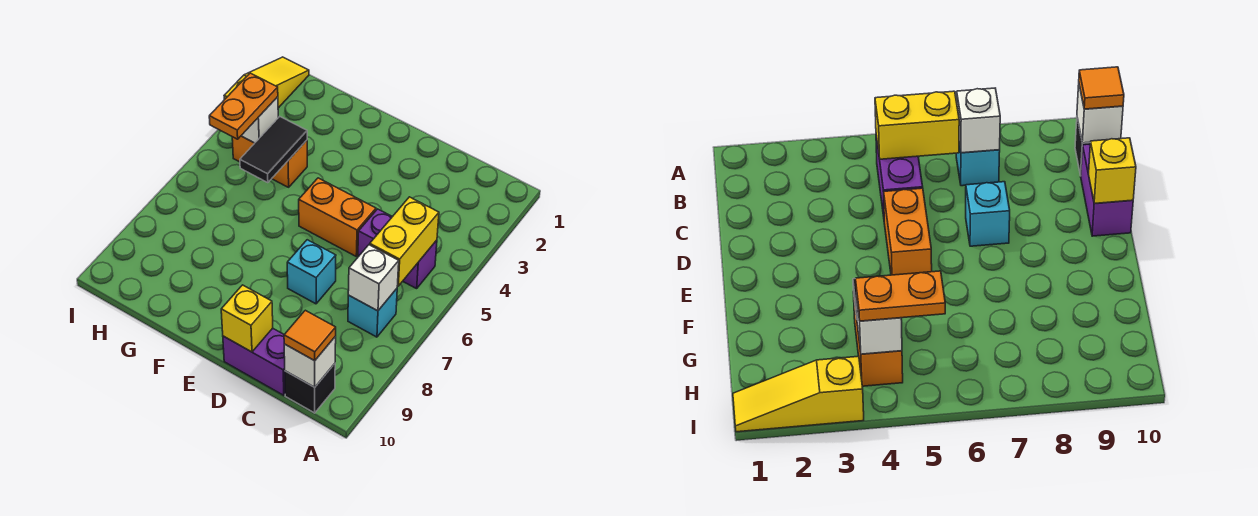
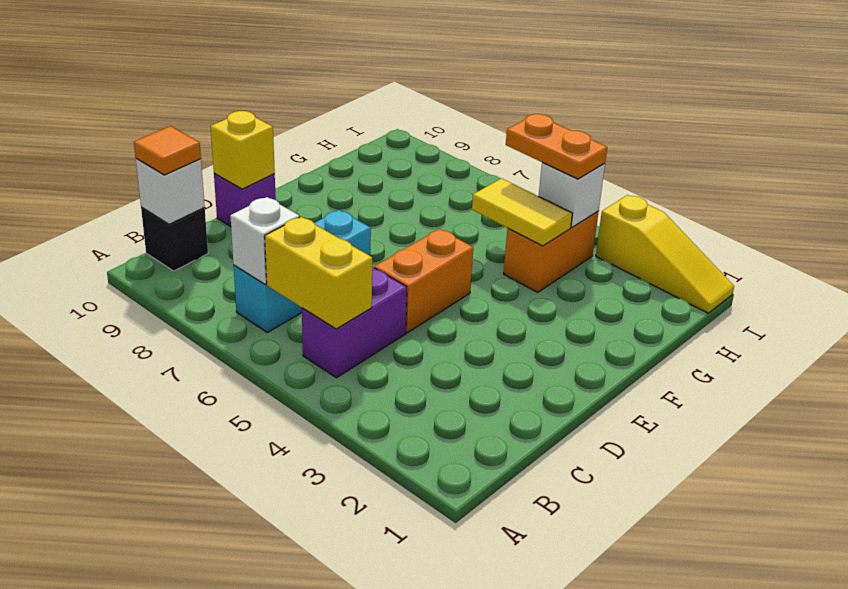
purple 1x2 brick [223,328,285,395] -> purple 1x1 brick [214,174,276,226]
black 1x2 tile [240,117,307,183] -> yellow 1x2 tile [472,178,572,246]

